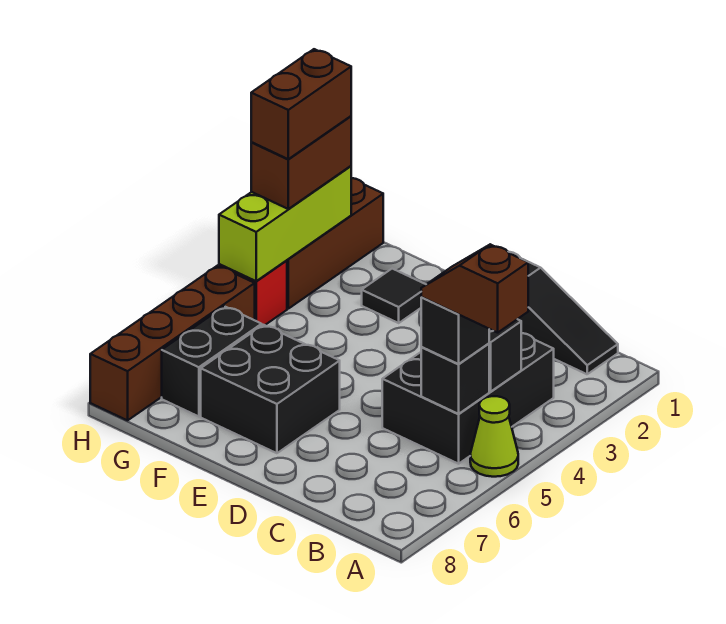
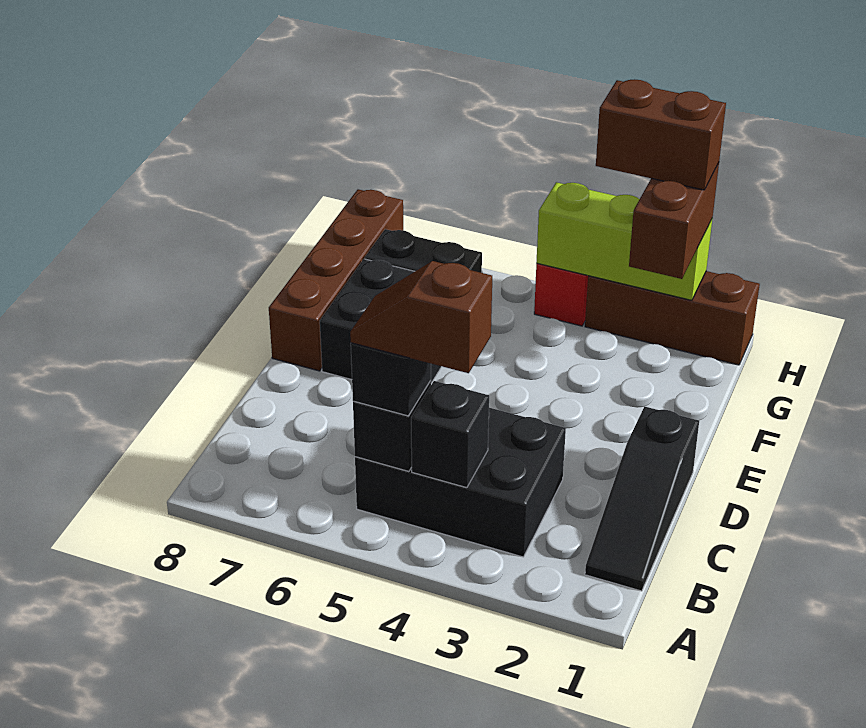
lime 1x1 cone [470,396,518,477] -> none
brown 1x2 slope [421,244,528,333] -> brown 1x2 slope turned to [350,261,492,373]
black 1x1 tile [362,269,426,323] -> none
brown 1x2 brick [251,116,351,209] -> brown 1x2 brick turned to [629,163,719,279]
brown 1x4 brick [90,266,255,420] -> brown 1x4 brick turned to [269,189,403,371]

